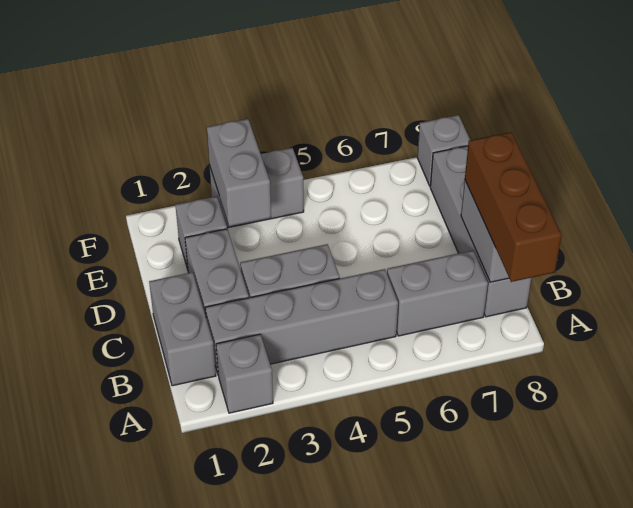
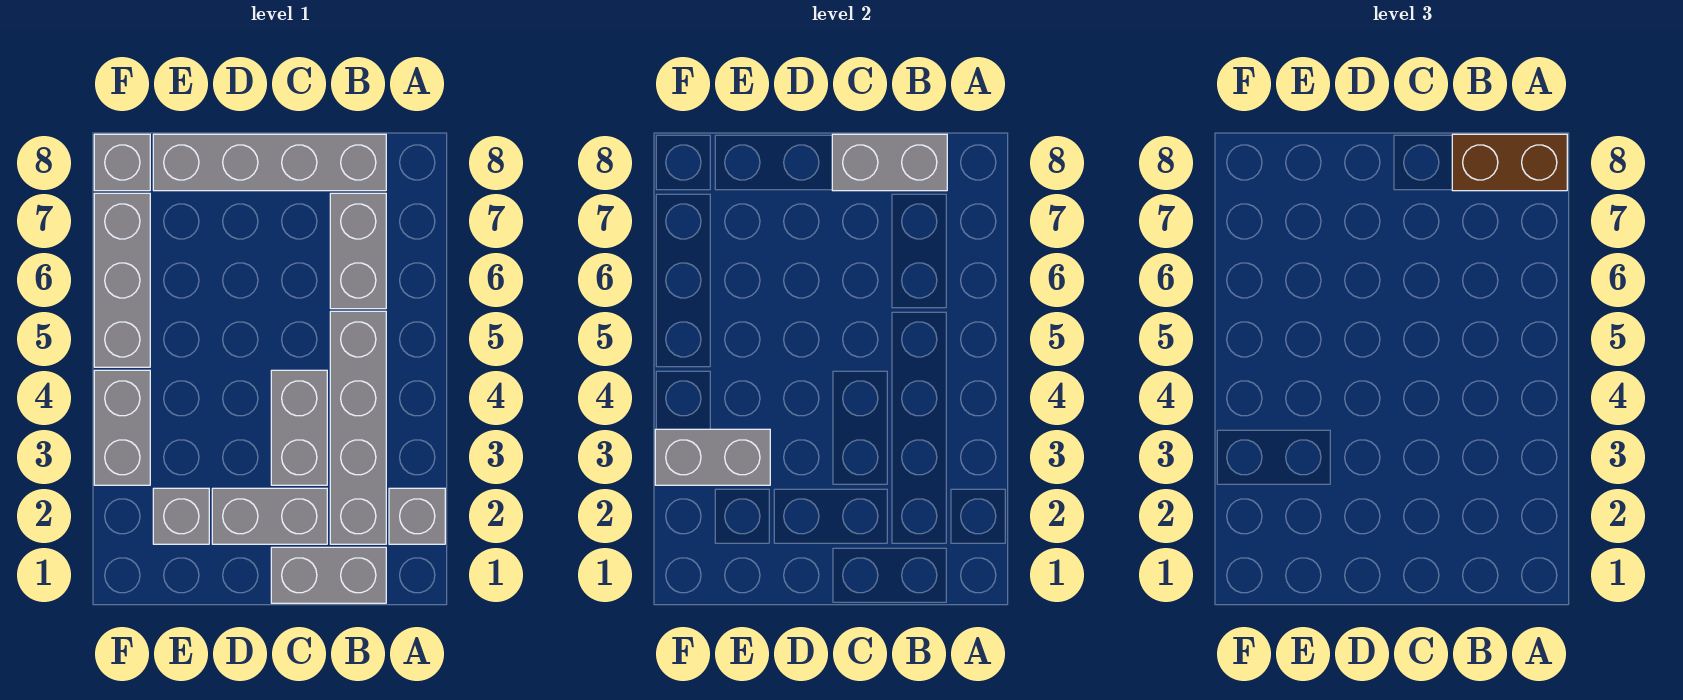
brown 1x3 brick [465,132,562,282] -> brown 1x2 brick [1452,134,1567,191]
none -> grey 1x3 brick [94,193,150,367]

